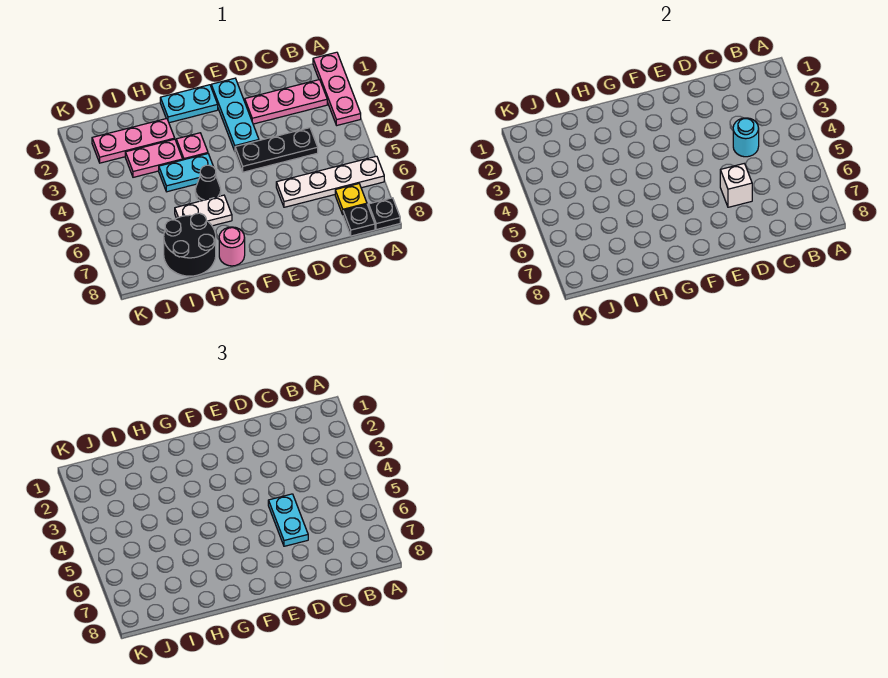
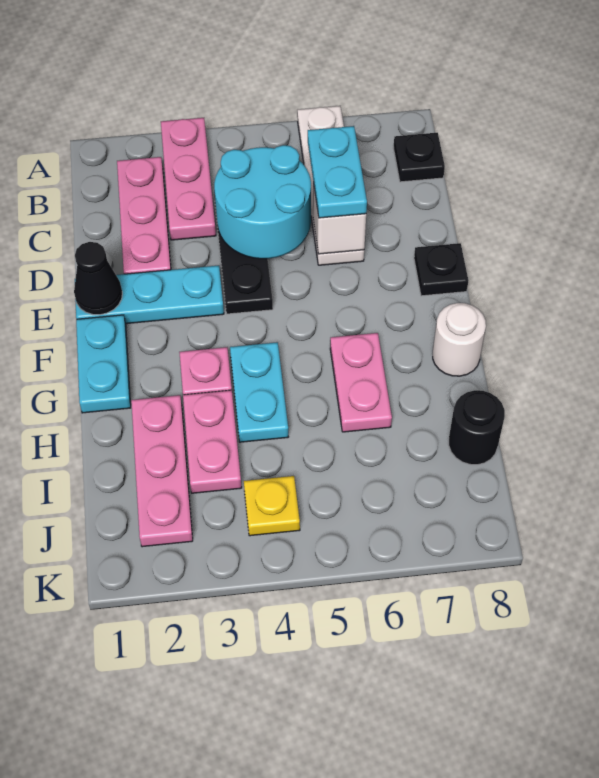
pink 1x3 plate [313,52,361,125] -> pink 1x3 plate turned to [161,118,216,240]
black 1x1 plate [369,198,400,230] -> black 1x1 plate moved to [414,243,468,296]
yellow 1x1 plate [335,184,367,214] -> yellow 1x1 plate moved to [244,476,300,536]
cyan 1x1 round brick [733,118,759,157] -> cyan 2x2 round brick [214,145,311,259]
cyan 1x2 plate [268,494,308,546] -> cyan 1x2 plate turned to [308,126,367,218]
black 1x1 cone [195,165,221,201] -> black 1x1 cone moved to [74,242,122,315]
white 1x2 plate [175,195,232,226] -> pink 1x2 plate [330,333,392,432]
pink 1x1 round brick [219,227,245,266] -> white 1x1 round brick [433,303,486,376]
black 2x2 round brick [164,213,216,276] -> black 1x1 round brick [449,390,505,465]

